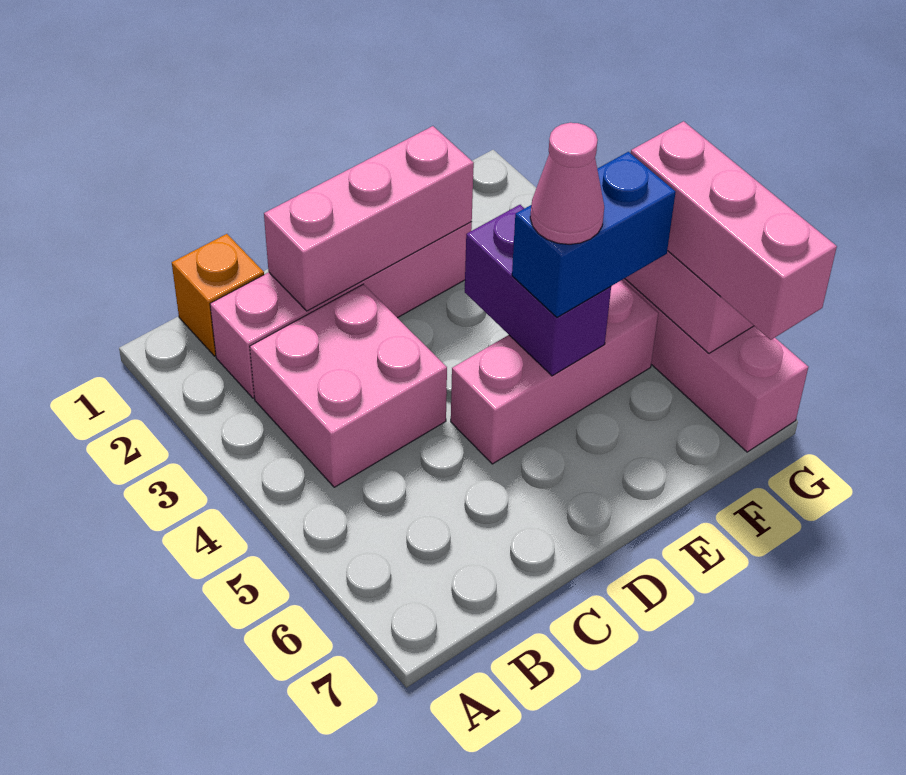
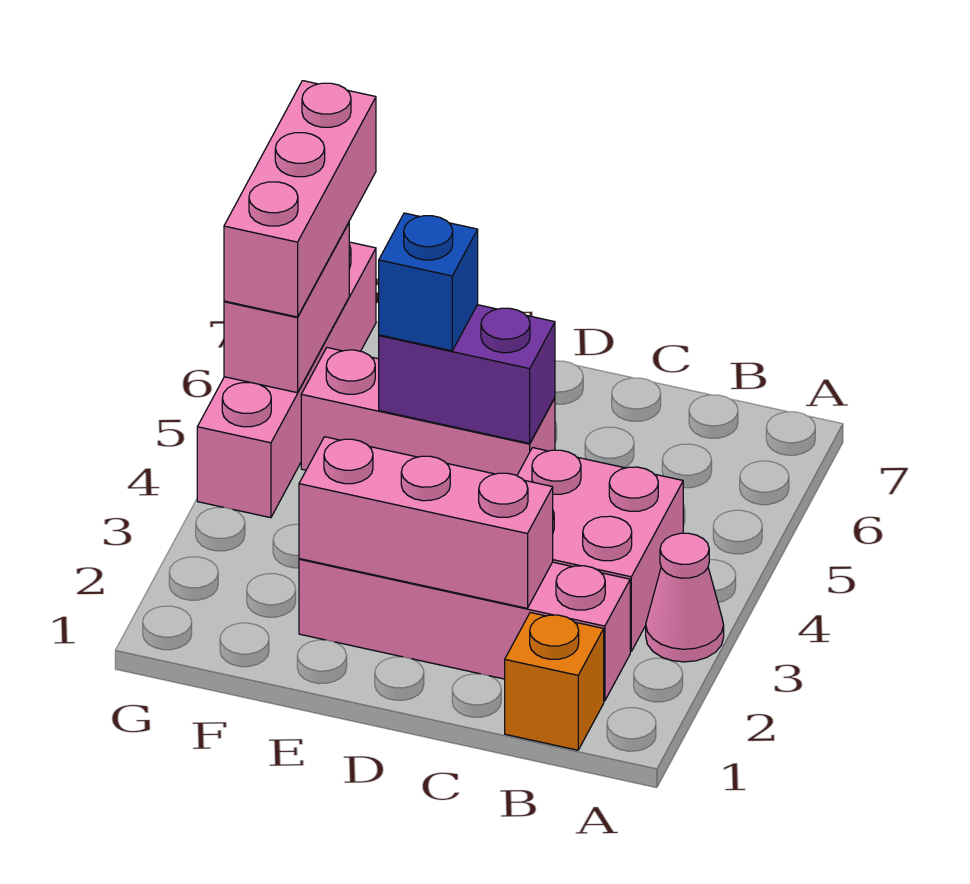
purple 1x2 brick [465,205,611,376] -> purple 1x2 brick turned to [379,305,555,443]
blue 1x2 brick [512,152,676,317] -> blue 1x1 brick [379,213,478,351]
pink 1x1 cone [530,123,604,245] -> pink 1x1 cone moved to [646,533,724,662]

